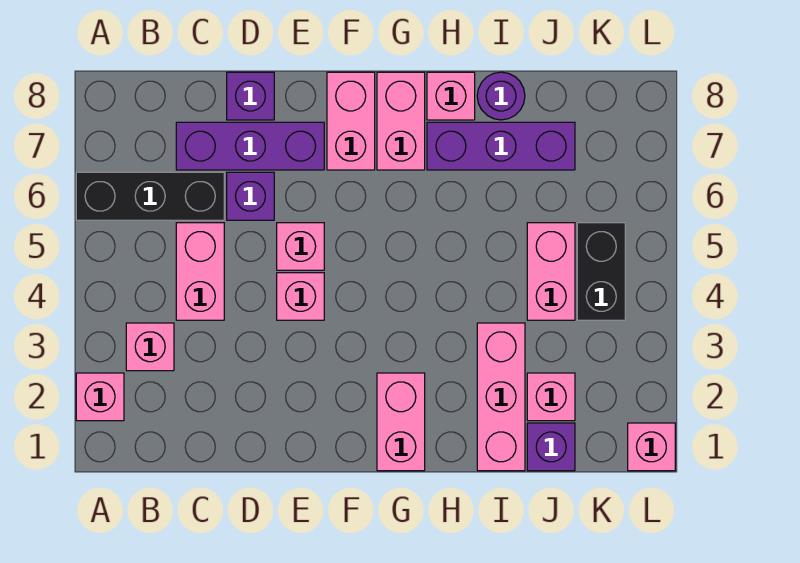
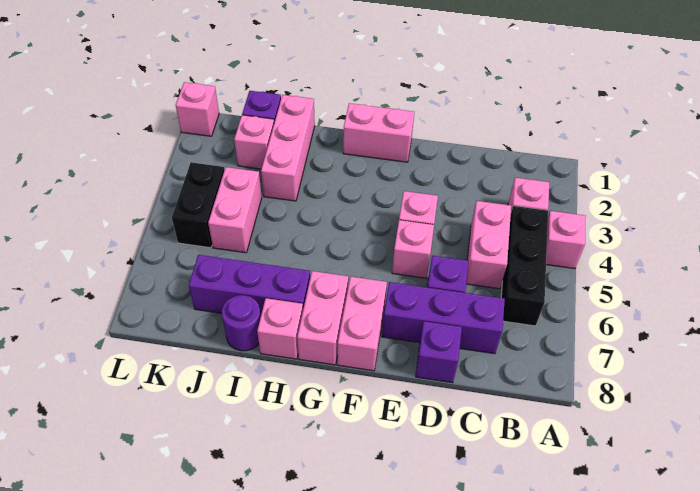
pink 1x1 brick [76,373,124,421] -> pink 1x1 brick moved to [546,211,586,269]
black 1x3 brick [76,172,224,220] -> black 1x3 brick turned to [501,206,548,326]
pink 1x2 brick [377,373,425,471] -> pink 1x2 brick turned to [343,103,414,162]

